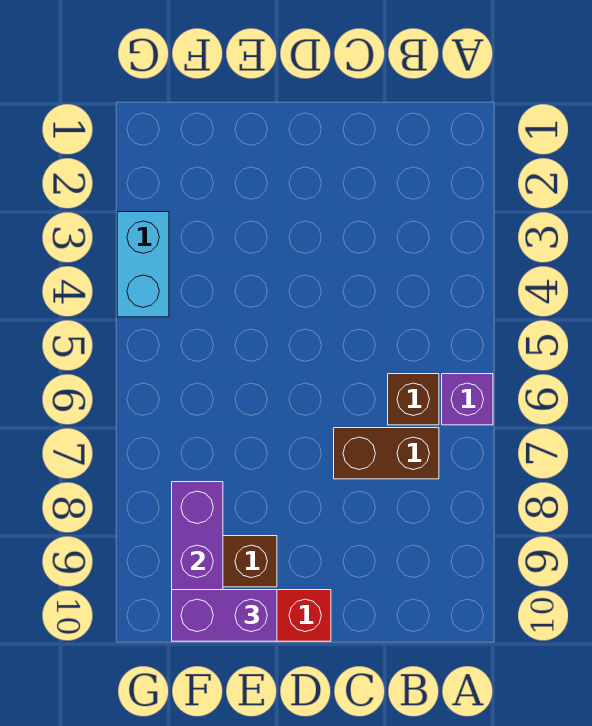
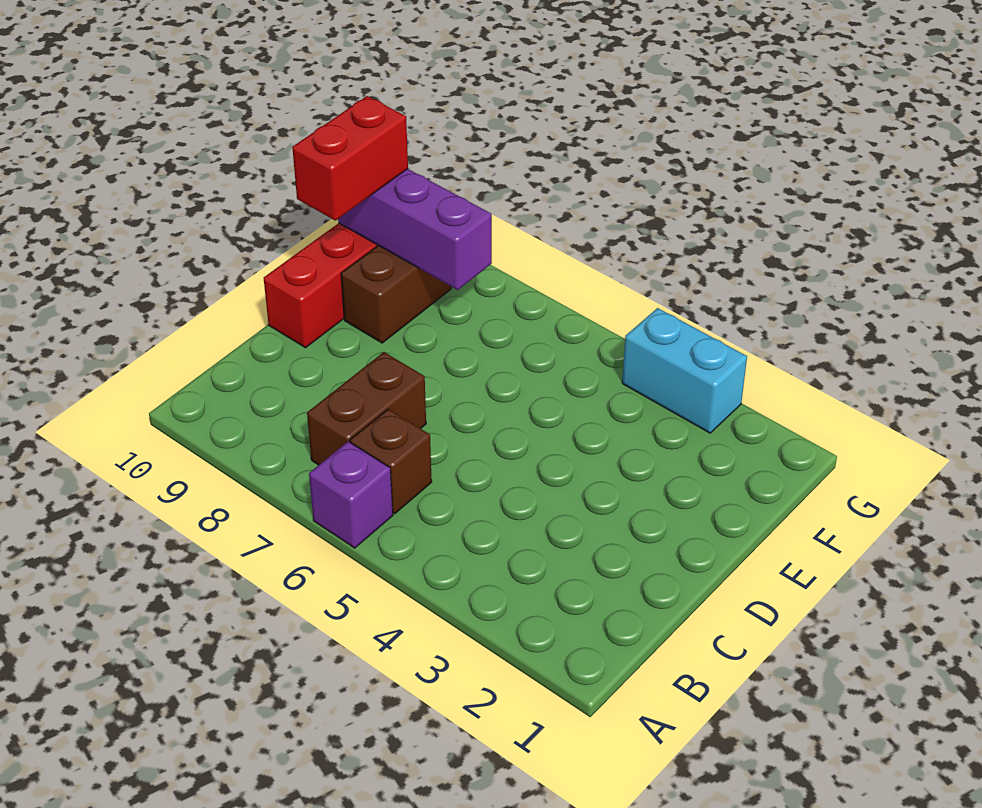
purple 1x2 brick [172,590,277,641] -> red 1x2 brick [292,96,408,221]

